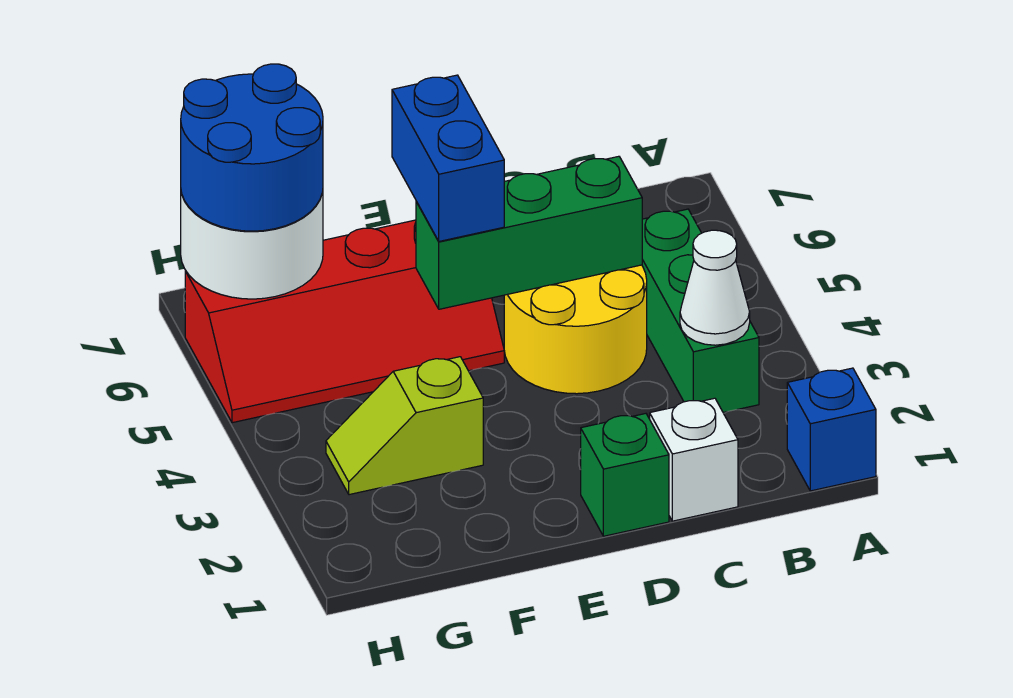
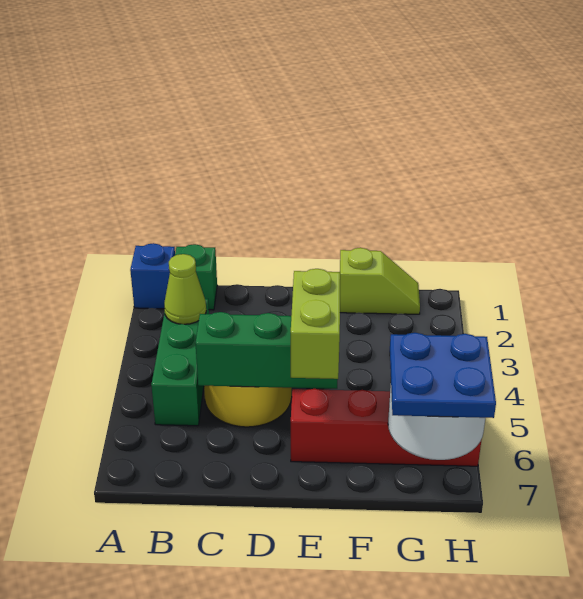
white 1x1 cone [680,230,750,345] -> lime 1x1 cone [164,254,206,324]
white 1x1 brick [650,398,738,521] -> none
green 1x1 brick [581,414,669,536] -> green 1x1 brick moved to [175,244,217,310]
blue 1x2 brick [392,75,504,241] -> lime 1x2 brick [291,269,340,379]
lime 1x2 slope [326,357,483,495] -> lime 1x2 slope moved to [340,248,420,314]
blue 2x2 round brick [181,64,323,231] -> blue 2x2 plate [390,333,496,418]

